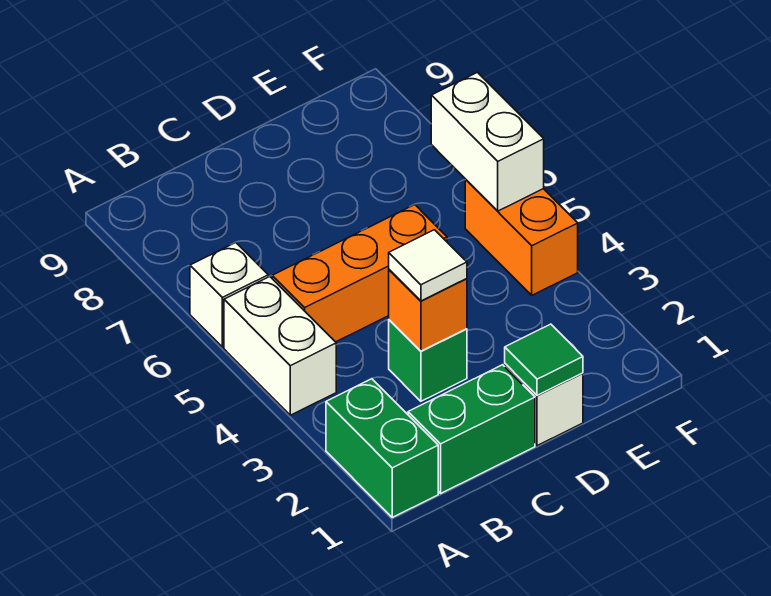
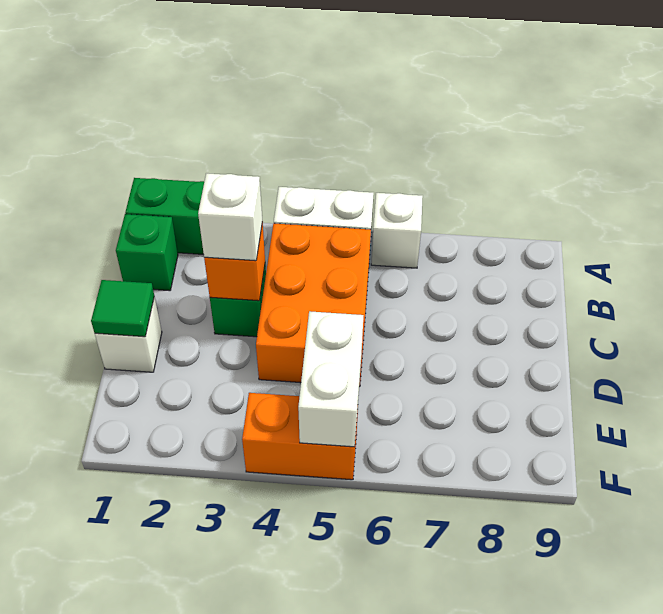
green 1x2 brick [408,365,535,493] -> green 1x1 brick [116,214,178,291]
orange 1x3 brick [272,205,447,342] -> orange 2x3 brick [256,223,371,387]
white 1x1 tile [389,230,467,301] -> white 1x1 brick [198,173,262,261]
white 1x2 brick [431,72,544,211] -> white 1x2 brick turned to [298,311,363,447]

